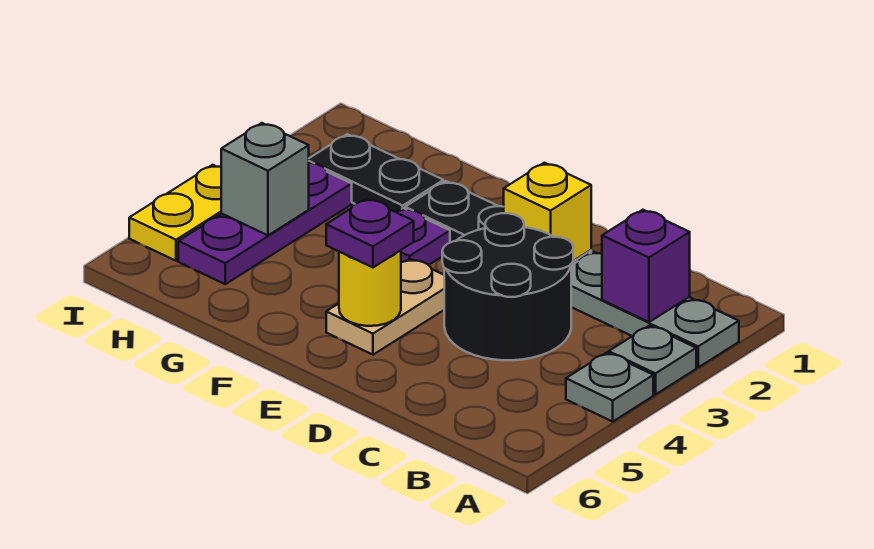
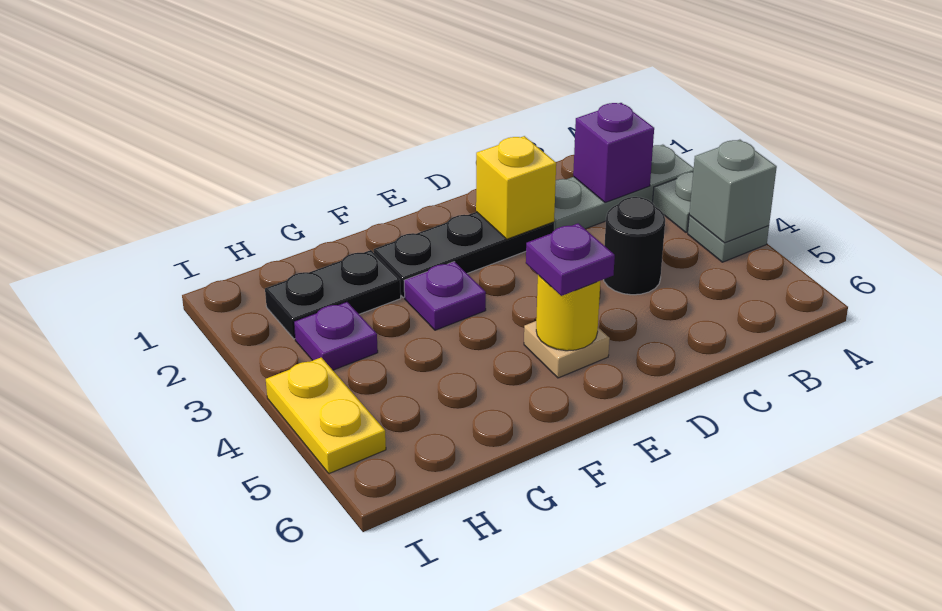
black 2x2 round brick [442,213,573,360] -> black 1x1 round brick [604,197,665,295]
tan 1x2 plate [326,259,444,355] -> tan 1x1 plate [524,321,610,378]
purple 1x3 plate [178,163,352,284] -> purple 1x1 plate [294,302,378,370]
grey 1x1 brick [221,123,309,235] -> grey 1x1 brick moved to [689,140,777,243]

